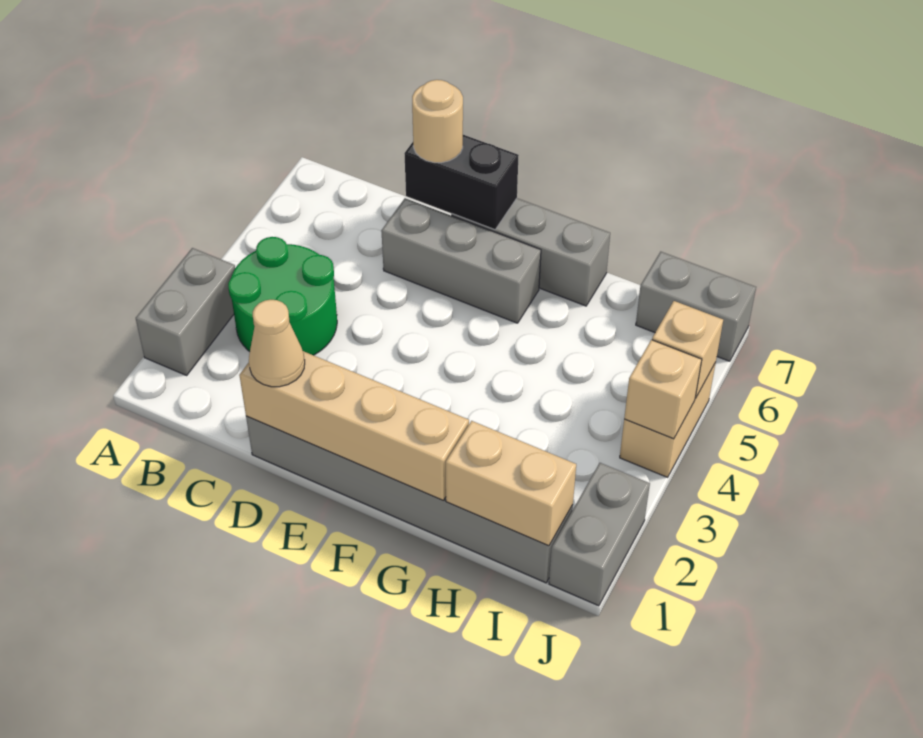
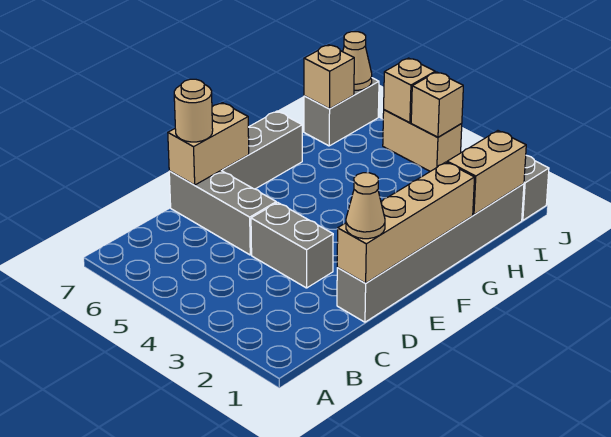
grey 1x2 brick [136,248,235,375] -> grey 1x2 brick moved to [251,202,333,288]
green 2x2 round brick [228,237,337,355] -> none
grey 1x3 brick [381,198,541,323] -> grey 1x3 brick turned to [169,171,276,255]
black 1x2 brick [404,135,519,230] -> tan 1x2 brick [168,103,249,185]
none -> tan 1x1 brick [304,45,354,109]
none -> tan 1x1 cone [343,32,372,90]

